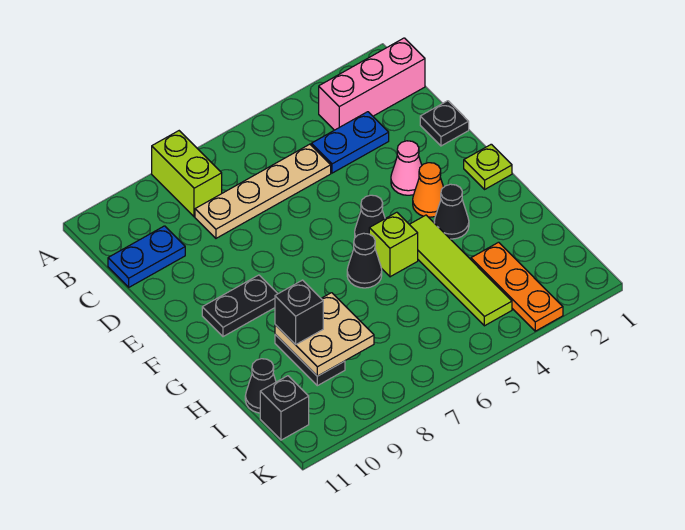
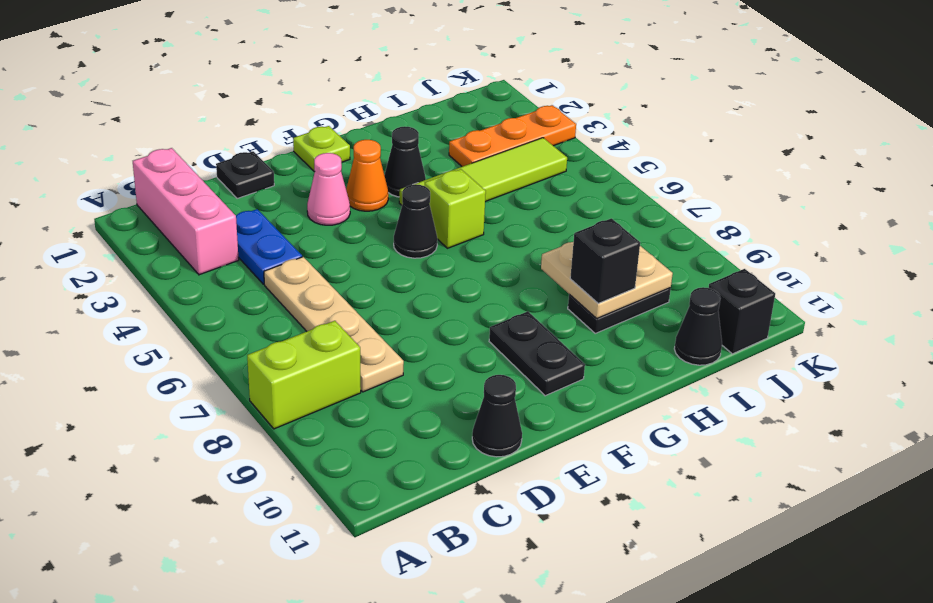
blue 1x2 plate [108,226,185,287] -> none
black 1x1 cone [347,233,382,288] -> black 1x1 cone moved to [472,375,522,457]

